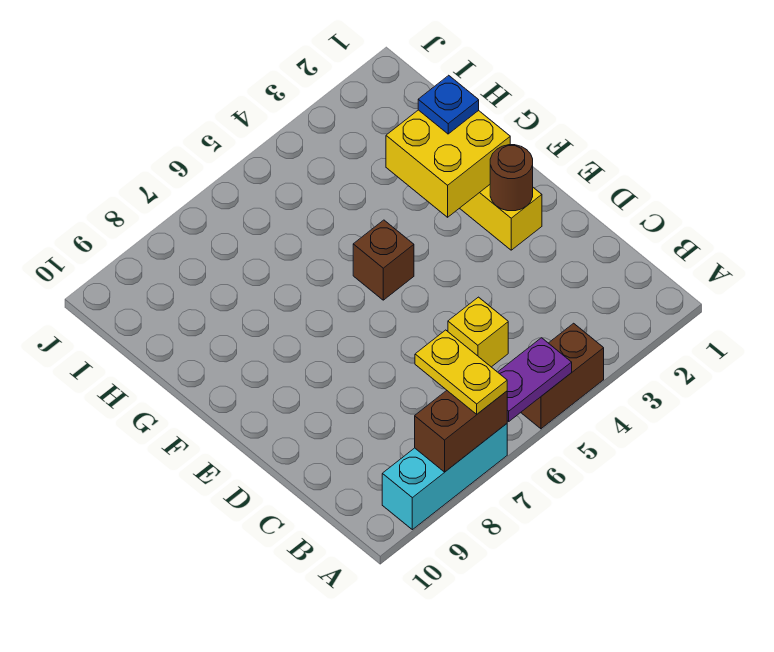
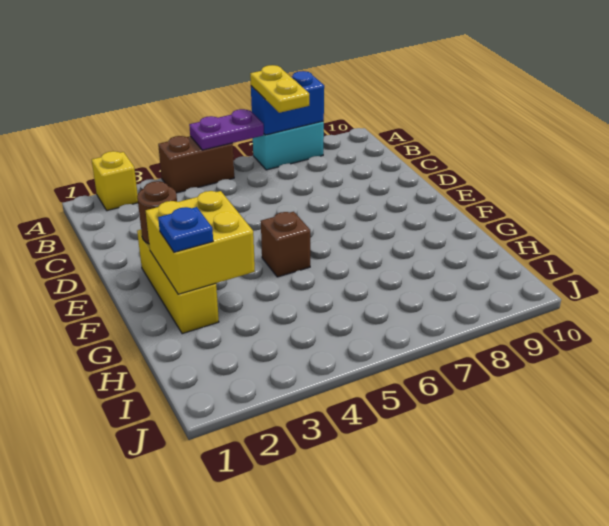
cyan 1x3 brick [382,424,507,530] -> cyan 1x2 brick [253,121,324,170]
brown 1x2 brick [415,391,507,472] -> blue 1x2 brick [251,71,324,135]
yellow 1x1 brick [448,297,508,367] -> yellow 1x1 brick moved to [92,151,138,211]

